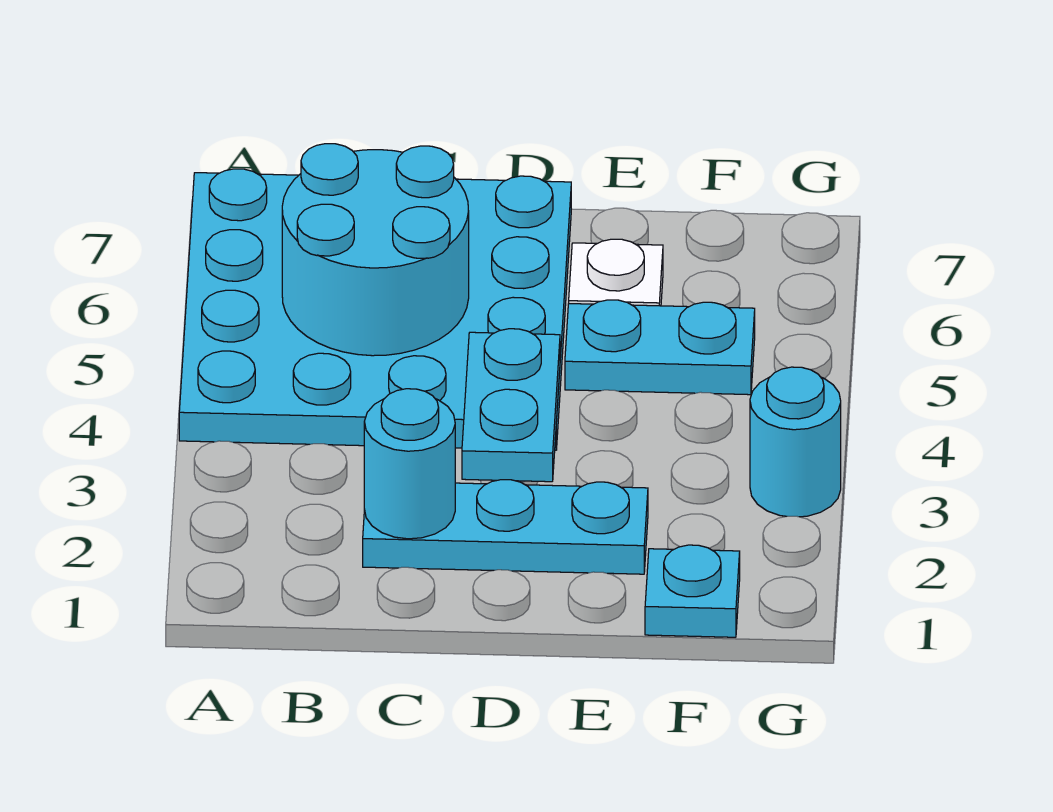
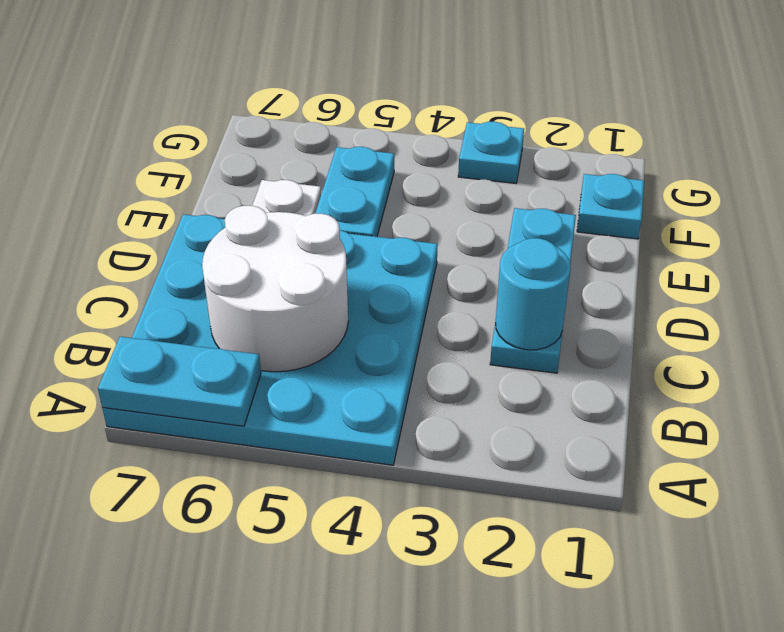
cyan 2x2 round brick [282,144,469,356] -> white 2x2 round brick [202,206,348,372]
cyan 1x2 plate [462,329,560,482] -> cyan 1x2 plate moved to [98,337,261,426]
cyan 1x1 round brick [750,367,841,517] -> cyan 1x1 plate [458,122,524,183]

